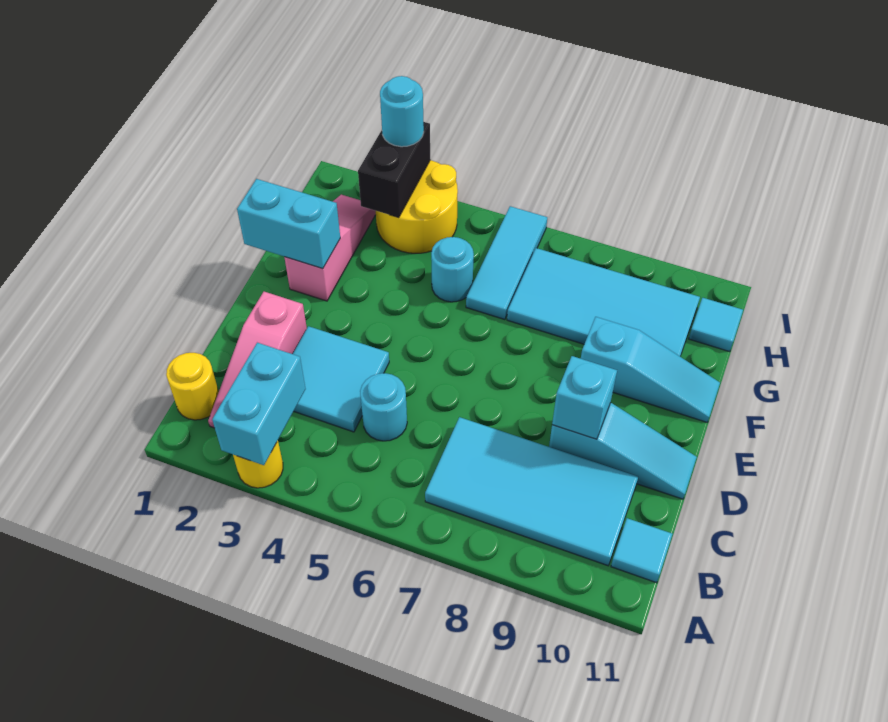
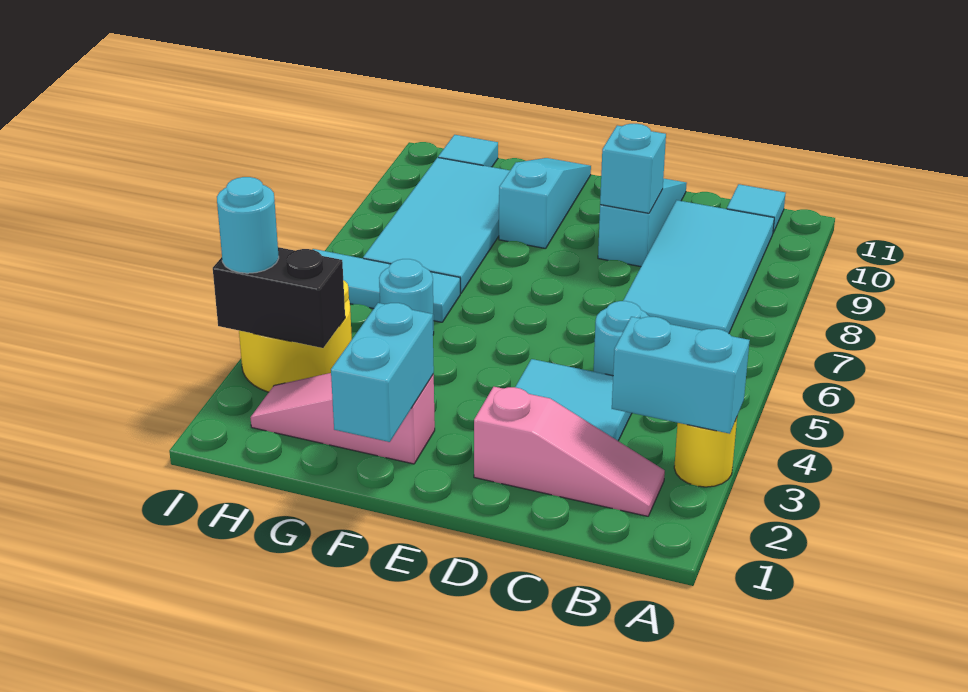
yellow 1x1 round brick [166,353,219,420] -> none

